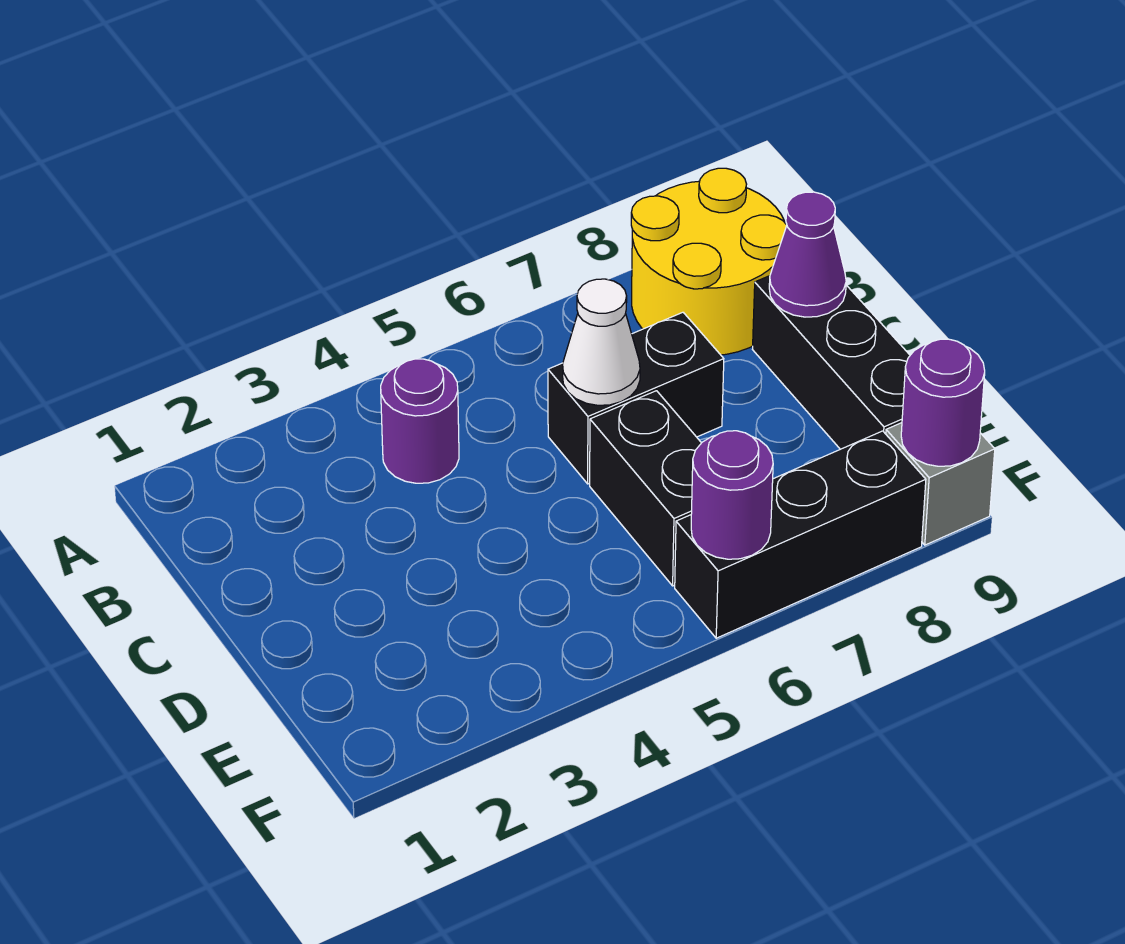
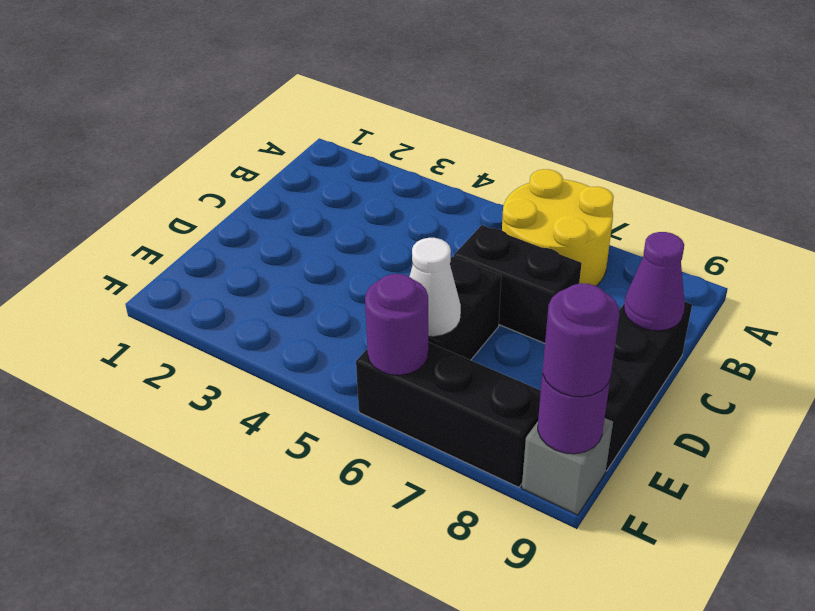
yellow 2x2 round brick [631,168,787,355] -> yellow 2x2 round brick moved to [502,169,614,286]
purple 1x1 round brick [381,359,459,483] -> purple 1x1 round brick moved to [543,283,619,397]
white 1x1 cone [563,279,640,405] -> white 1x1 cone moved to [410,238,461,337]

